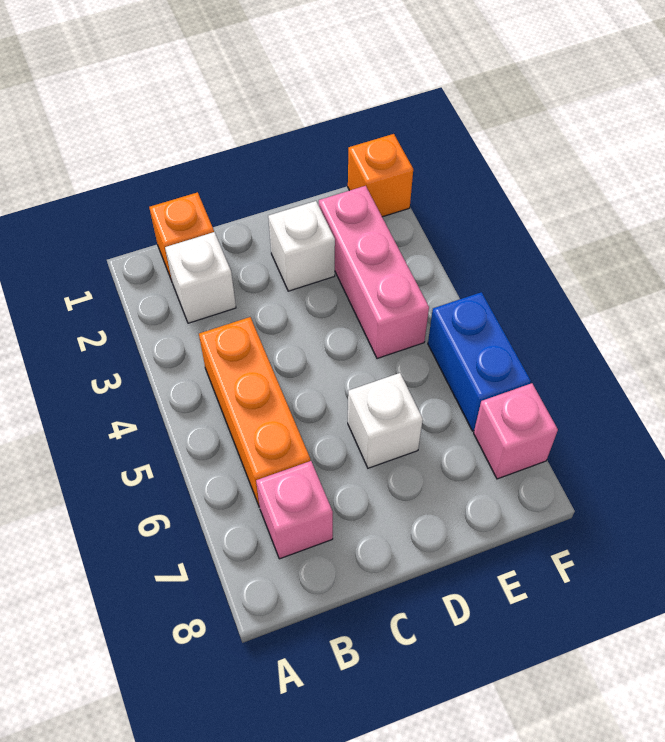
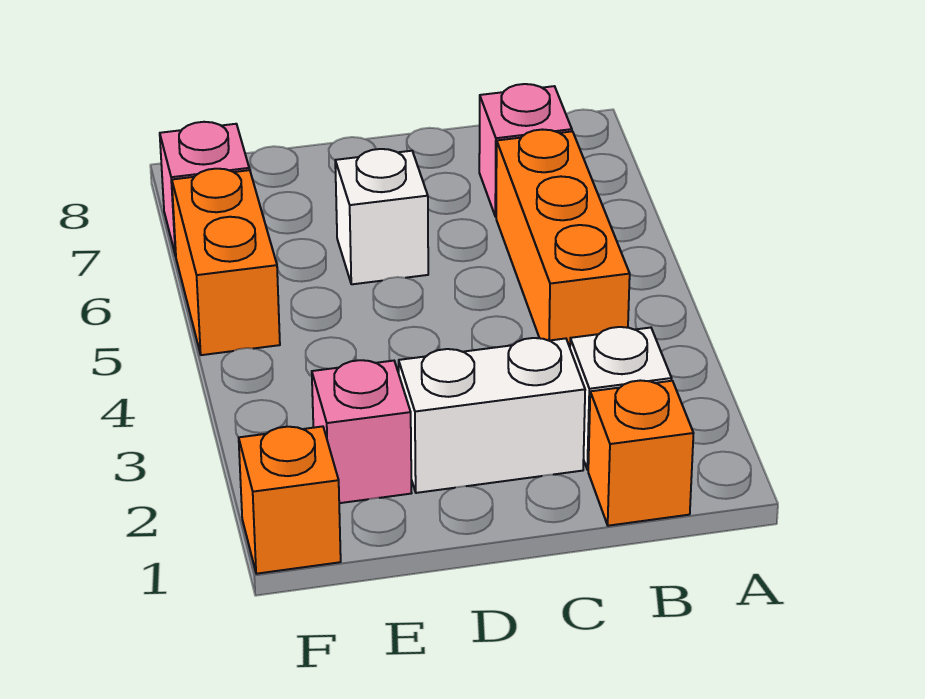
white 1x1 brick [268,201,335,291] -> white 1x2 brick [399,338,585,493]
pink 1x3 brick [319,186,429,359] -> pink 1x1 brick [312,360,411,503]
blue 1x2 brick [428,292,531,431] -> orange 1x2 brick [172,169,280,355]

